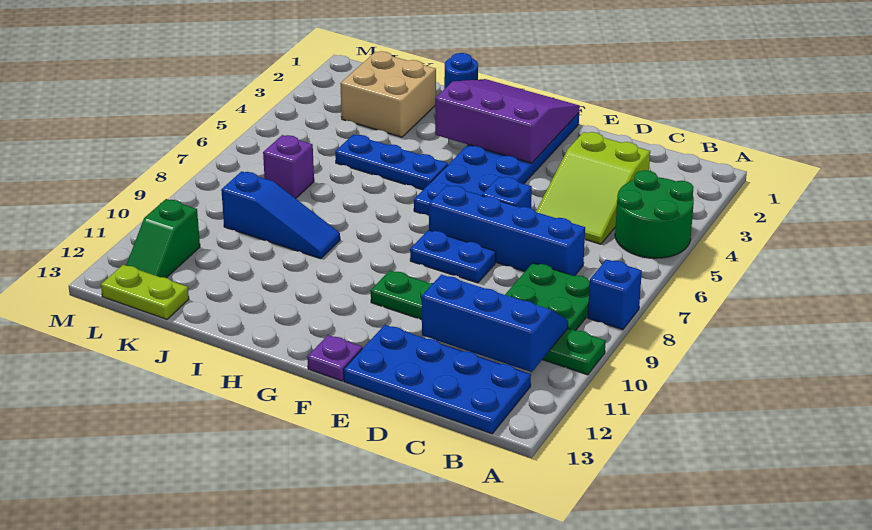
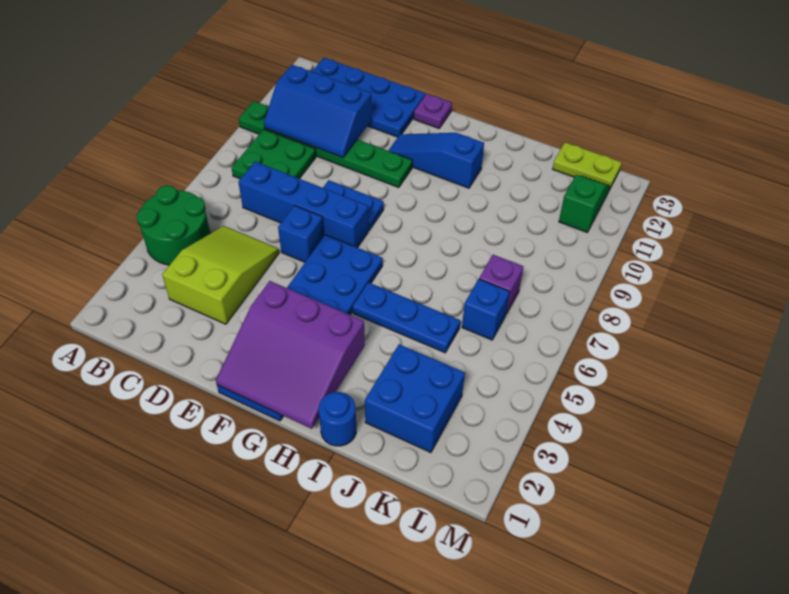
blue 1x1 brick [588,259,642,330] -> blue 1x1 brick moved to [462,279,510,340]
blue 1x3 slope [221,171,340,259] -> blue 1x3 slope moved to [388,133,484,188]
tan 2x2 brick [340,51,436,137] -> blue 2x2 brick [365,344,465,453]

